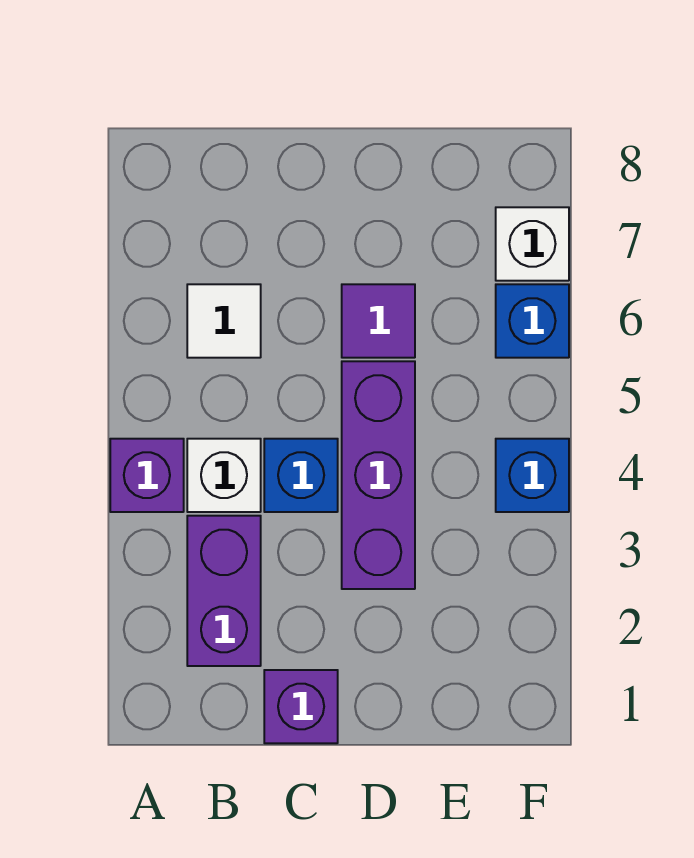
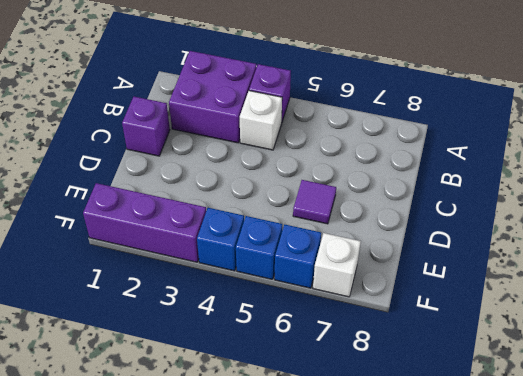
purple 1x2 brick [187,516,261,666] -> purple 2x2 brick [169,51,256,143]
white 1x1 tile [187,284,261,358] -> none
blue 1x1 brick [264,439,338,512] -> blue 1x1 brick moved to [236,216,282,279]
purple 1x3 brick [342,361,415,589] -> purple 1x3 brick moved to [83,183,206,262]

